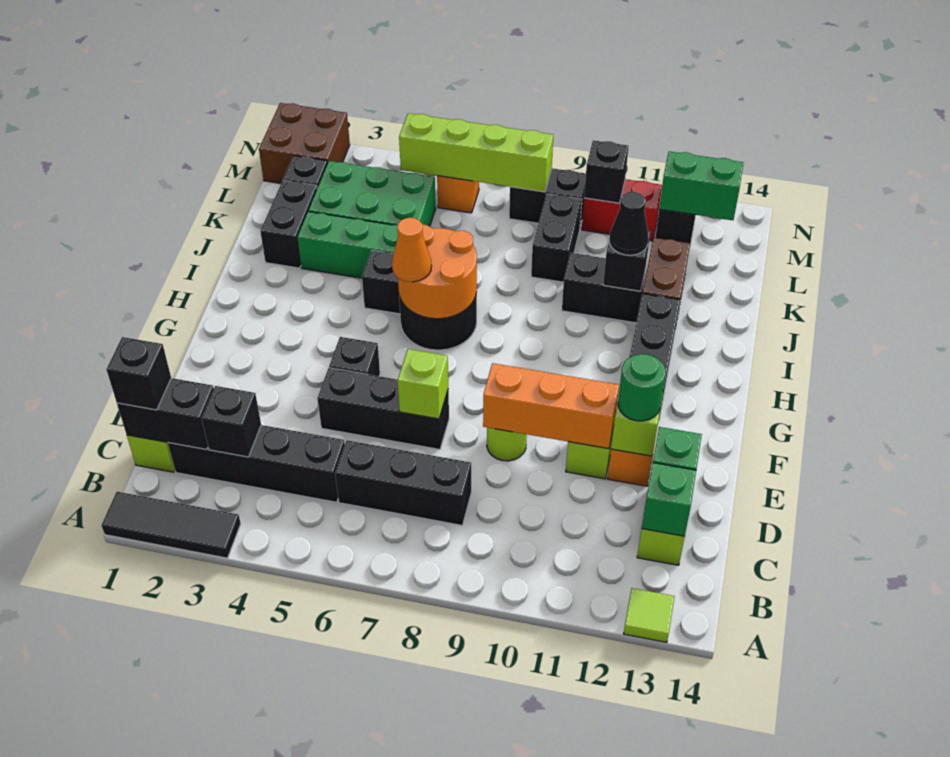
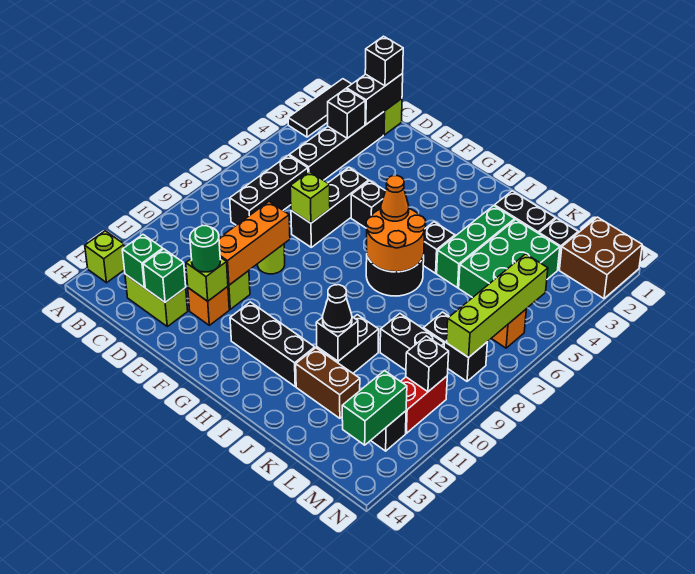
lime 1x1 tile [624,588,674,642] -> lime 1x1 brick [85,231,125,283]
black 1x2 brick [509,168,586,227] -> black 1x2 brick turned to [423,312,487,381]

